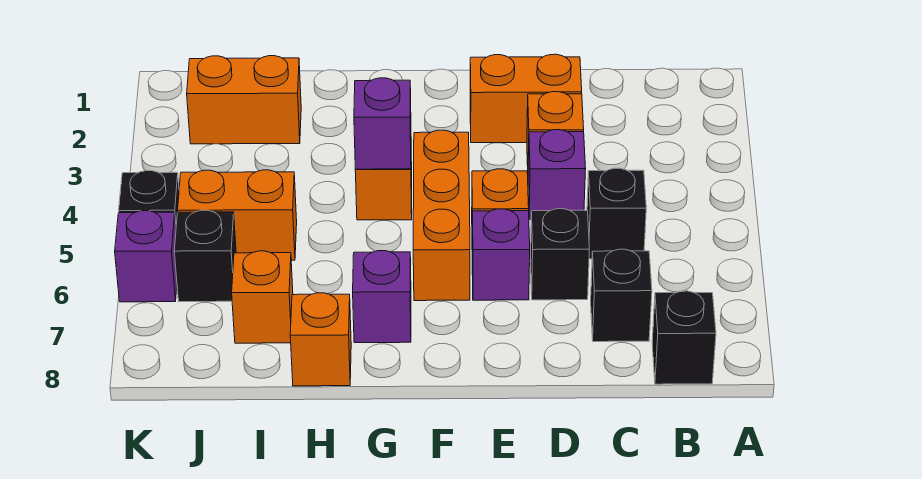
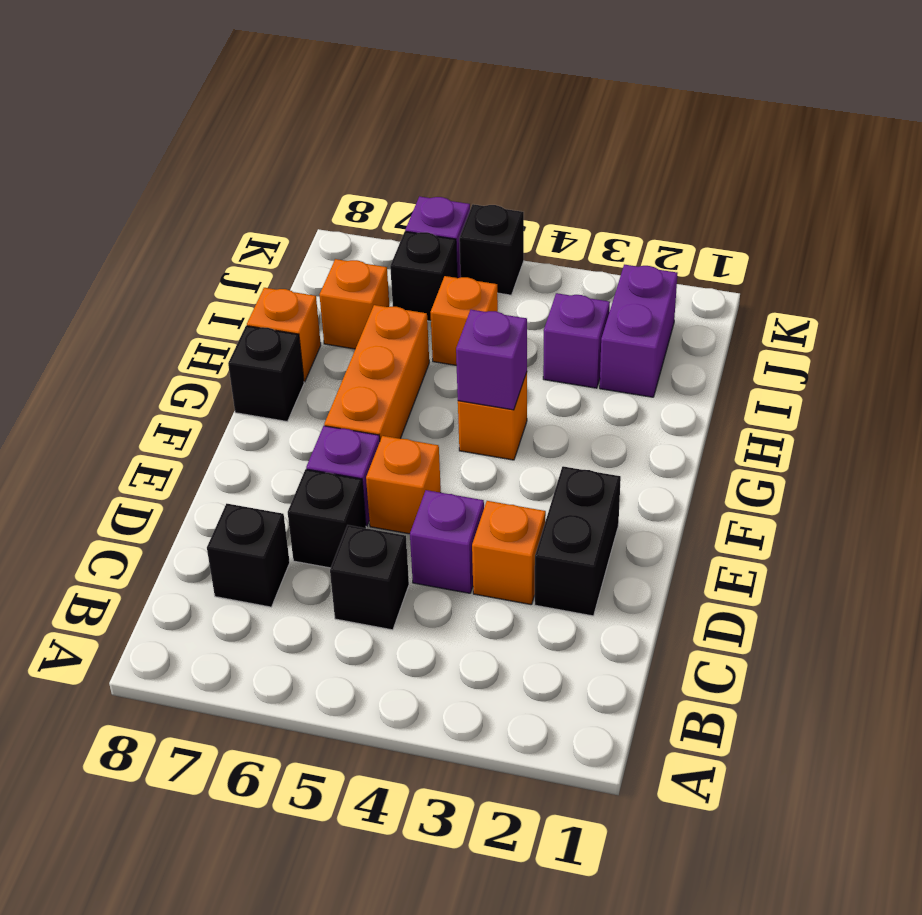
black 1x1 brick [652,291,716,384] -> black 1x1 brick moved to [228,326,304,422]
orange 1x2 brick [470,54,582,143] -> black 1x2 brick [535,466,621,616]
orange 1x3 brick [413,130,470,301] -> orange 1x3 brick turned to [324,305,429,440]
purple 1x1 brick [353,251,411,343] -> purple 1x1 brick moved to [543,293,610,388]
orange 1x2 brick [187,56,301,144] -> purple 1x2 brick [600,265,677,397]
orange 1x2 brick [178,170,297,260] -> orange 1x1 brick [431,276,498,365]

